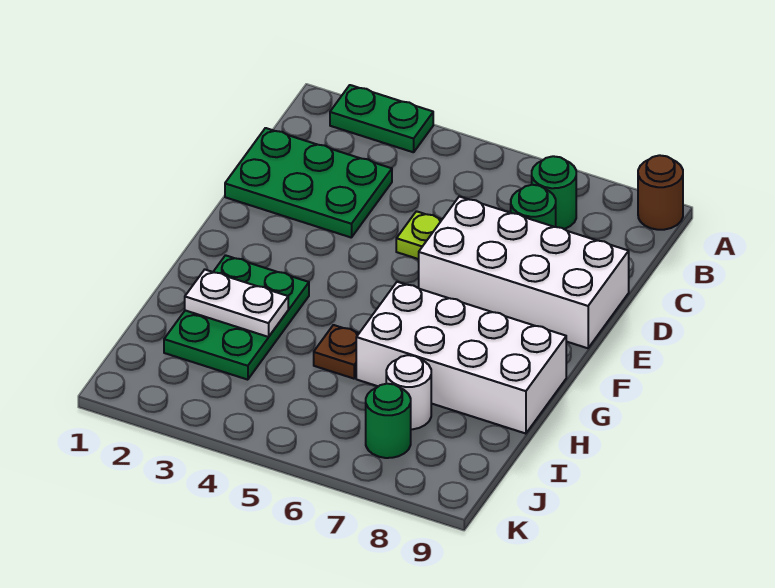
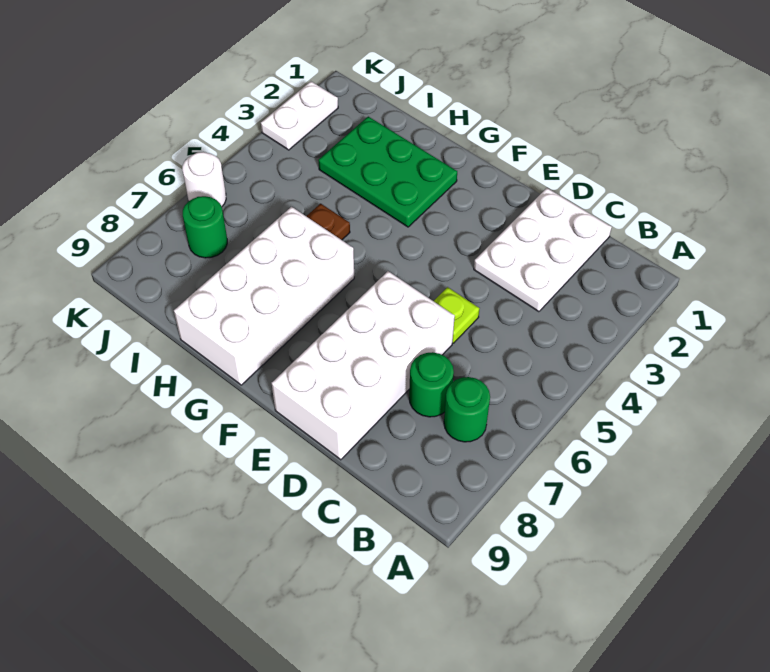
green 1x2 plate [330,85,433,152] -> none
brown 1x1 round brick [638,155,683,230] -> none
green 2x3 plate [225,128,392,238] -> white 2x3 plate [474,188,612,312]
white 1x2 plate [185,270,288,337] -> white 1x2 plate moved to [261,81,338,150]
white 1x1 round brick [386,355,431,429] -> white 1x1 round brick moved to [182,152,226,207]

